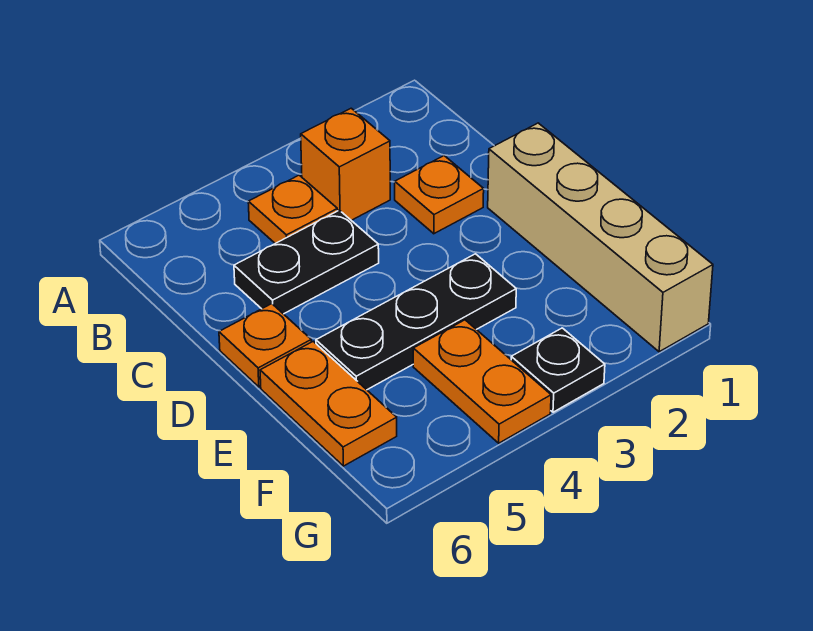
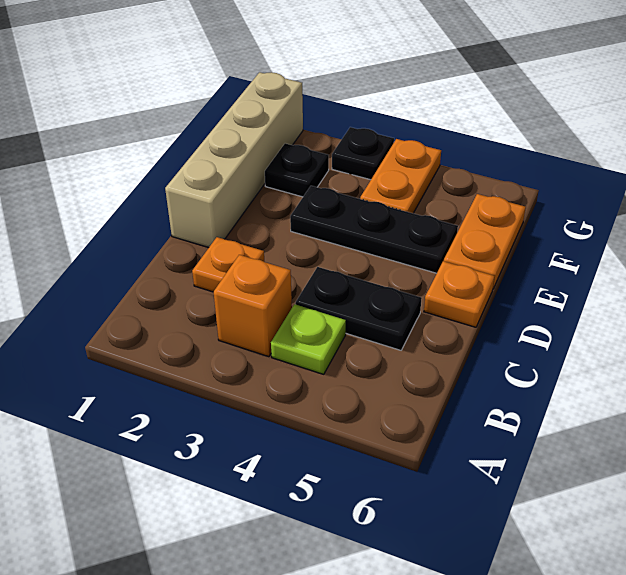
orange 1x1 plate [248,175,338,243] -> lime 1x1 plate [271,304,346,374]
none -> black 1x1 plate [265,143,329,197]

